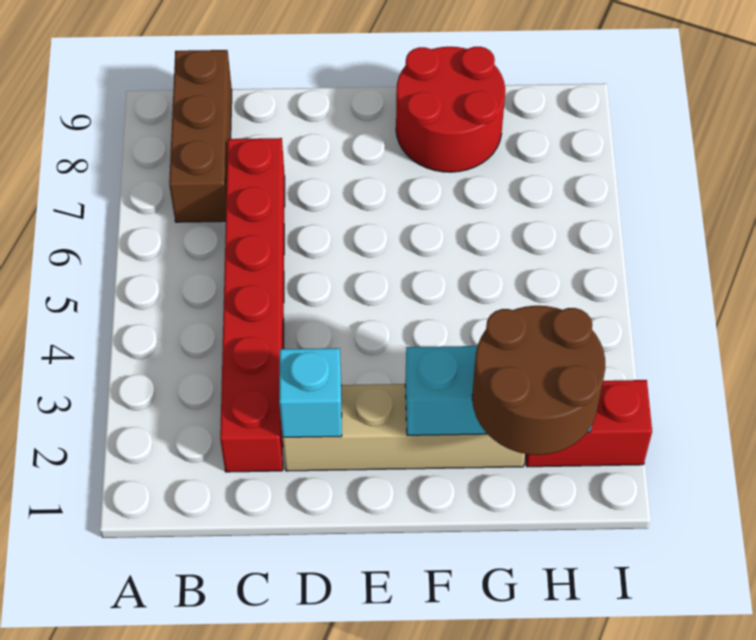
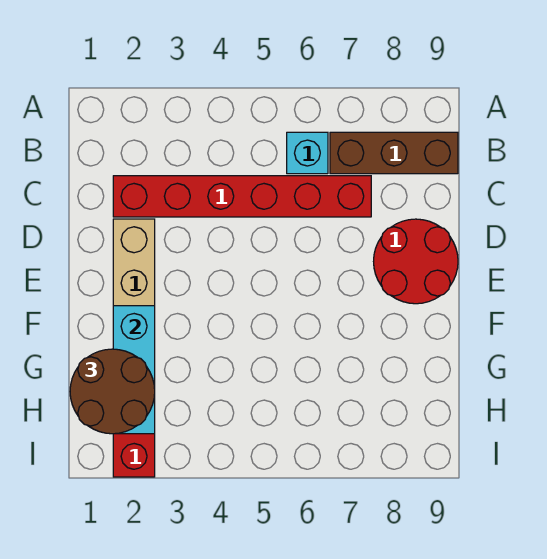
cyan 1x1 brick [279,348,342,437] -> cyan 1x1 brick moved to [287,132,328,174]
red 2x2 round brick [396,47,505,172] -> red 2x2 round brick moved to [374,219,458,304]

